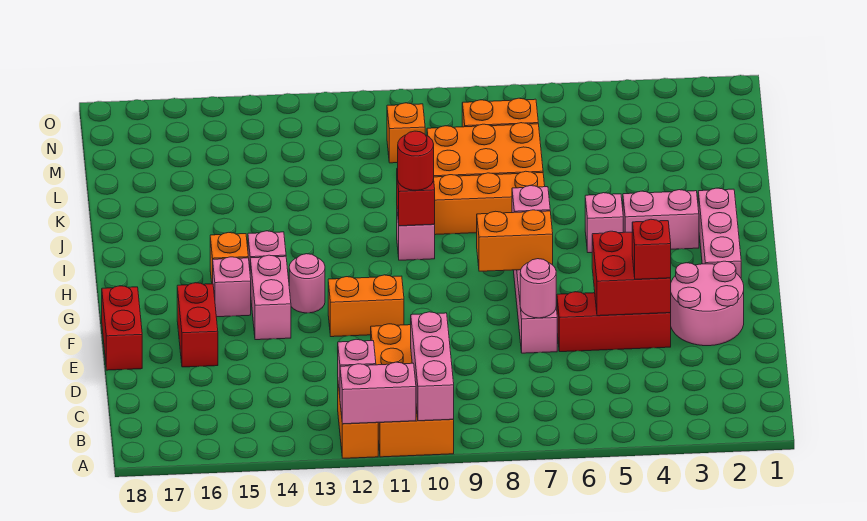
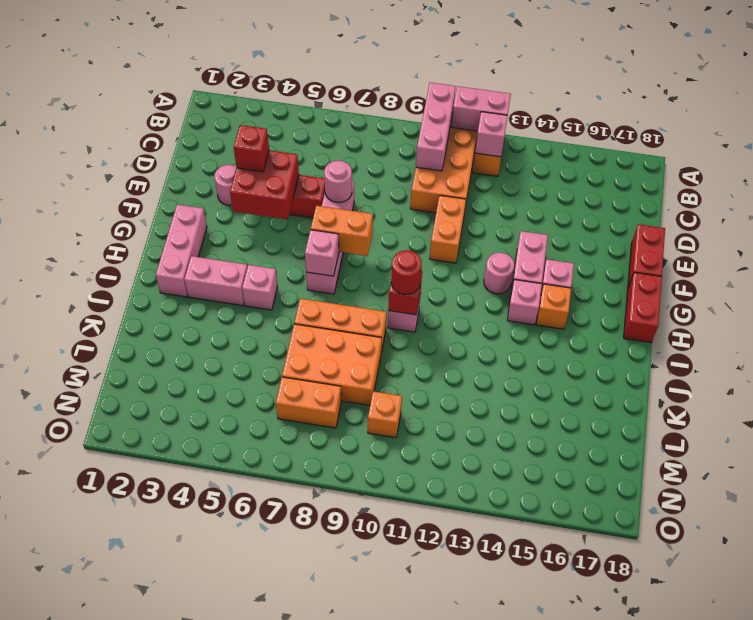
pink 2x2 round brick [671,261,744,346] -> pink 1x1 round brick [215,165,236,205]
red 1x2 brick [177,283,218,367] -> red 1x2 brick moved to [624,272,662,343]
orange 1x2 brick [328,275,404,337] -> orange 1x2 brick turned to [430,195,466,263]

